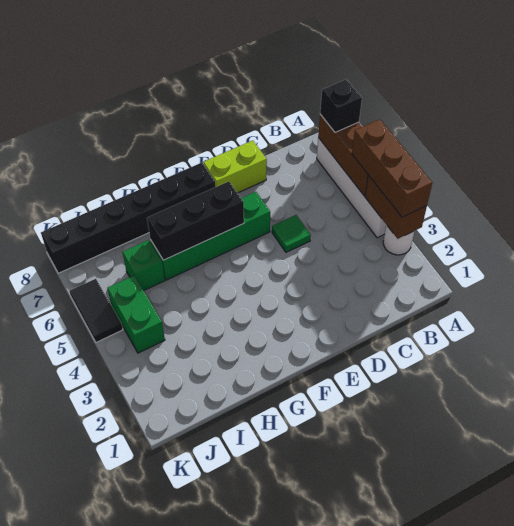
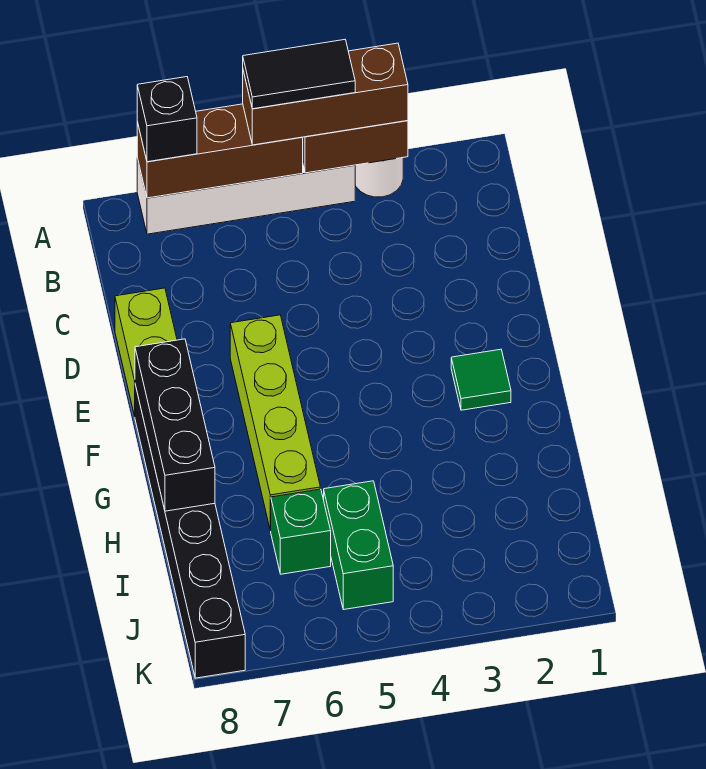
green 1x1 tile [272,215,311,252] -> green 1x1 tile moved to [451,349,511,410]
green 1x4 brick [150,192,270,280] -> lime 1x4 brick [230,315,320,531]
black 1x3 brick [147,181,244,260] -> black 1x3 brick moved to [135,339,215,511]
green 1x2 brick [107,275,165,353] -> green 1x2 brick turned to [324,481,393,610]
black 1x2 tile [69,279,123,342] -> black 1x2 tile moved to [243,40,355,109]

